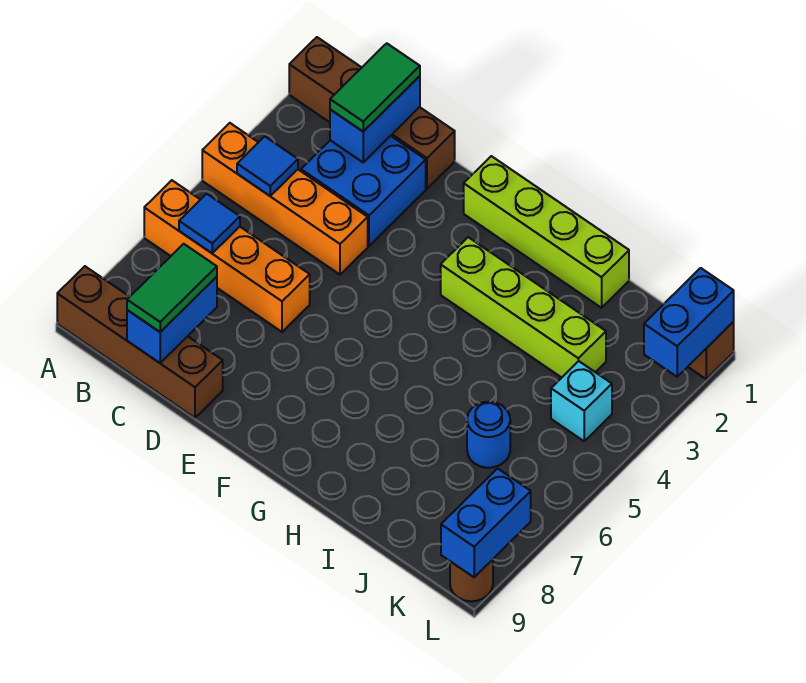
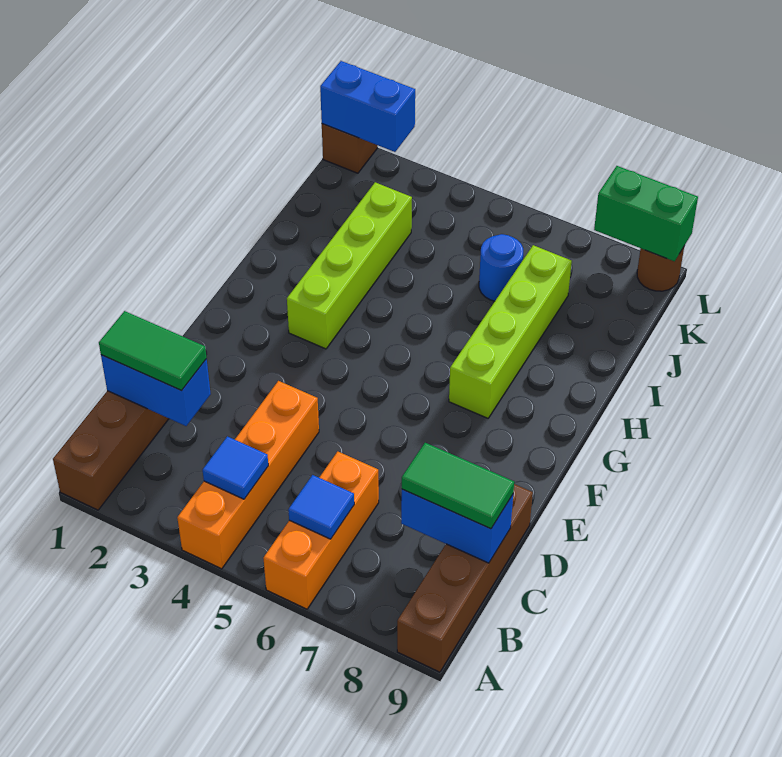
orange 1x4 brick [144,180,310,332] -> orange 1x3 brick [263,452,379,609]
blue 2x2 brick [301,136,426,246] -> none
lime 1x4 brick [464,156,629,308] -> lime 1x4 brick moved to [449,245,572,418]
cyan 1x1 brick [551,361,612,441] -> none
blue 1x2 brick [441,468,531,577] -> green 1x2 brick [594,166,698,261]

